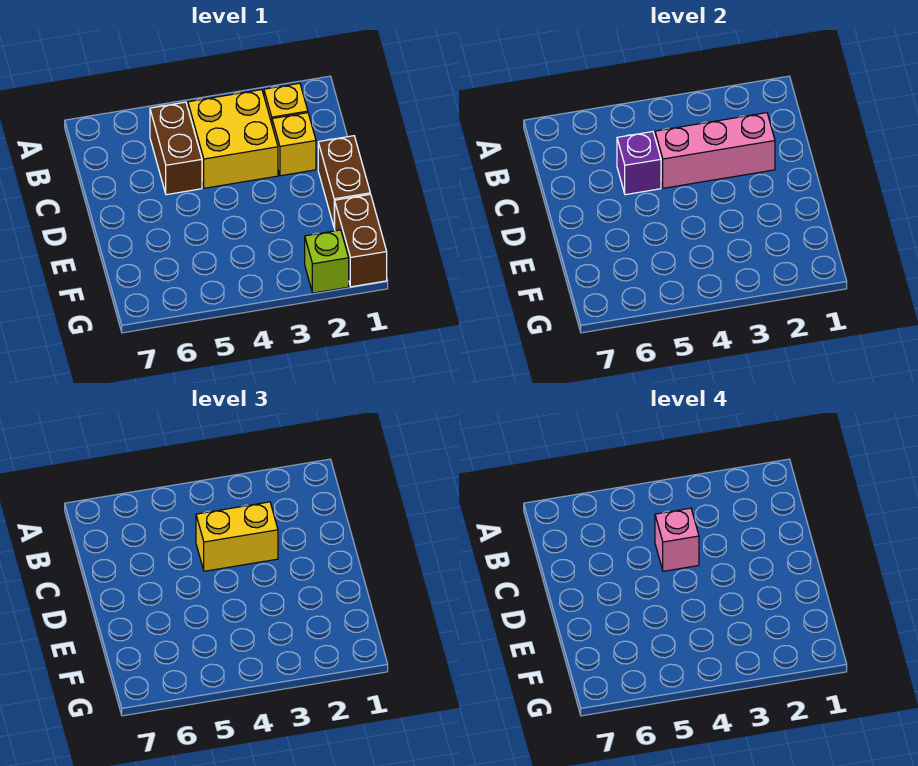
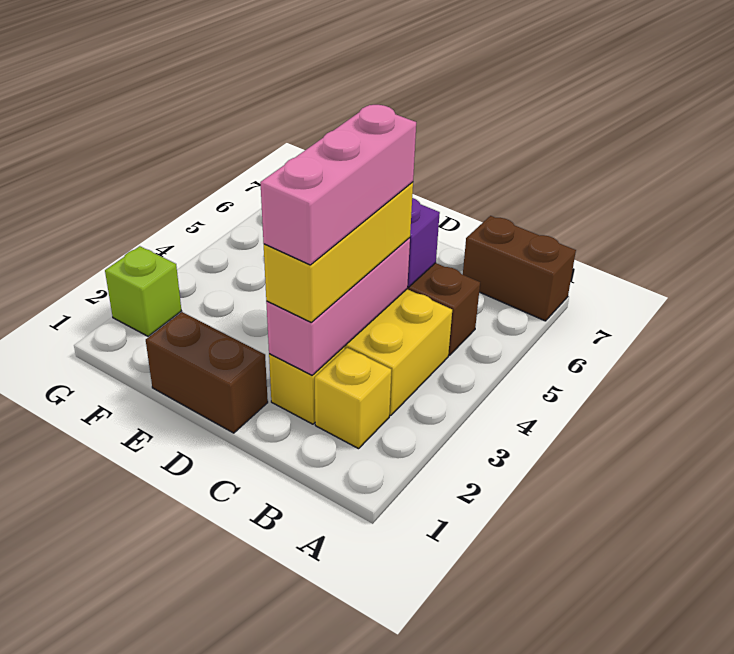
yellow 1x2 brick [196,502,278,571] -> yellow 1x3 brick [264,182,413,322]
pink 1x1 brick [655,508,699,571] -> pink 1x3 brick [260,105,416,265]
brown 1x2 brick [335,194,387,287] -> brown 1x2 brick moved to [463,216,576,321]

